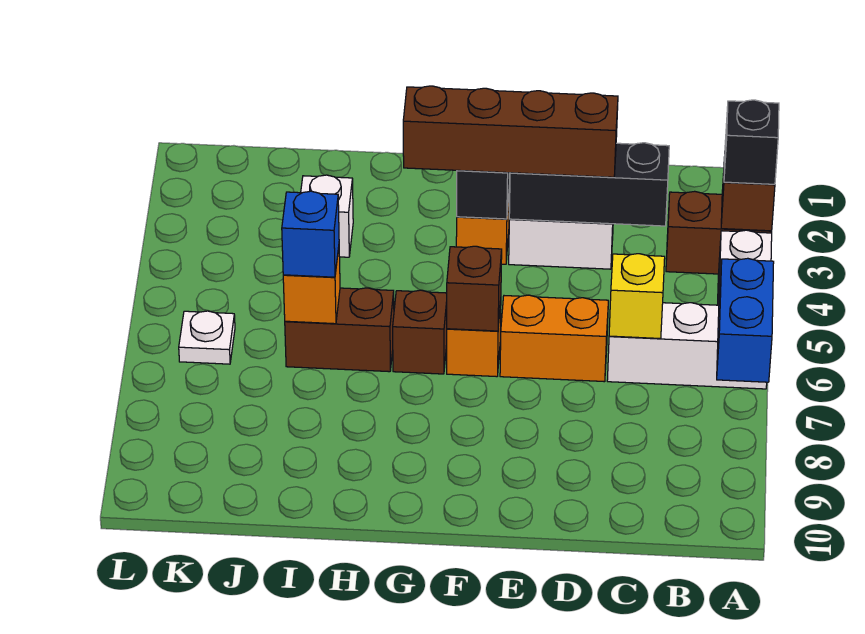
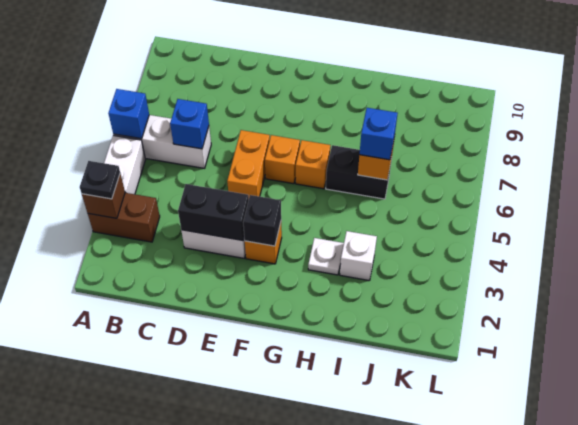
black 1x1 brick [724,100,779,184] -> black 1x1 plate [80,161,120,199]
blue 1x2 brick [717,258,774,382] -> blue 1x1 brick [108,89,149,139]
black 1x3 brick [509,143,669,226] -> black 1x2 brick [178,184,249,241]
yellow 1x1 brick [609,254,665,338] -> blue 1x1 brick [170,99,209,149]
brown 1x4 brick [403,86,618,177] -> none
orange 1x2 brick [500,295,608,382] -> orange 1x2 brick turned to [227,130,270,197]
brown 1x1 brick [447,246,502,331] -> none
brown 1x1 brick [393,290,447,374] -> orange 1x1 brick [296,140,330,189]
brown 1x2 brick [285,288,394,372] -> black 1x2 brick [326,145,392,199]
white 1x1 plate [179,311,235,364] -> white 1x1 plate moved to [308,238,344,275]

